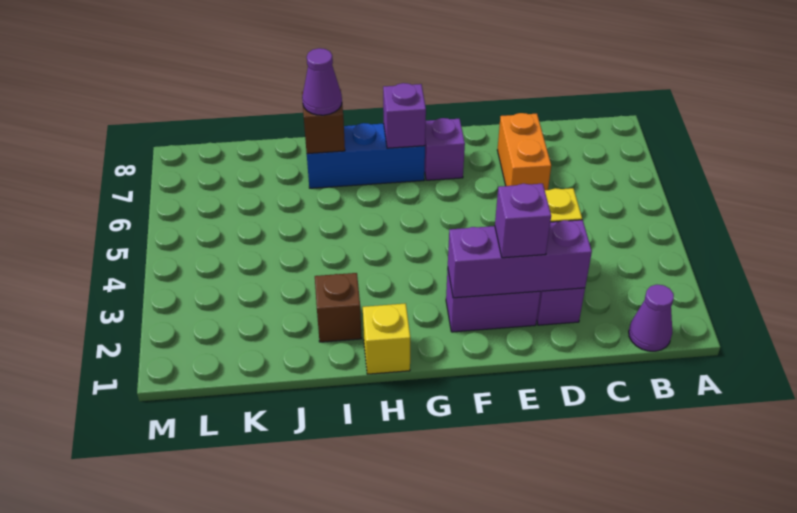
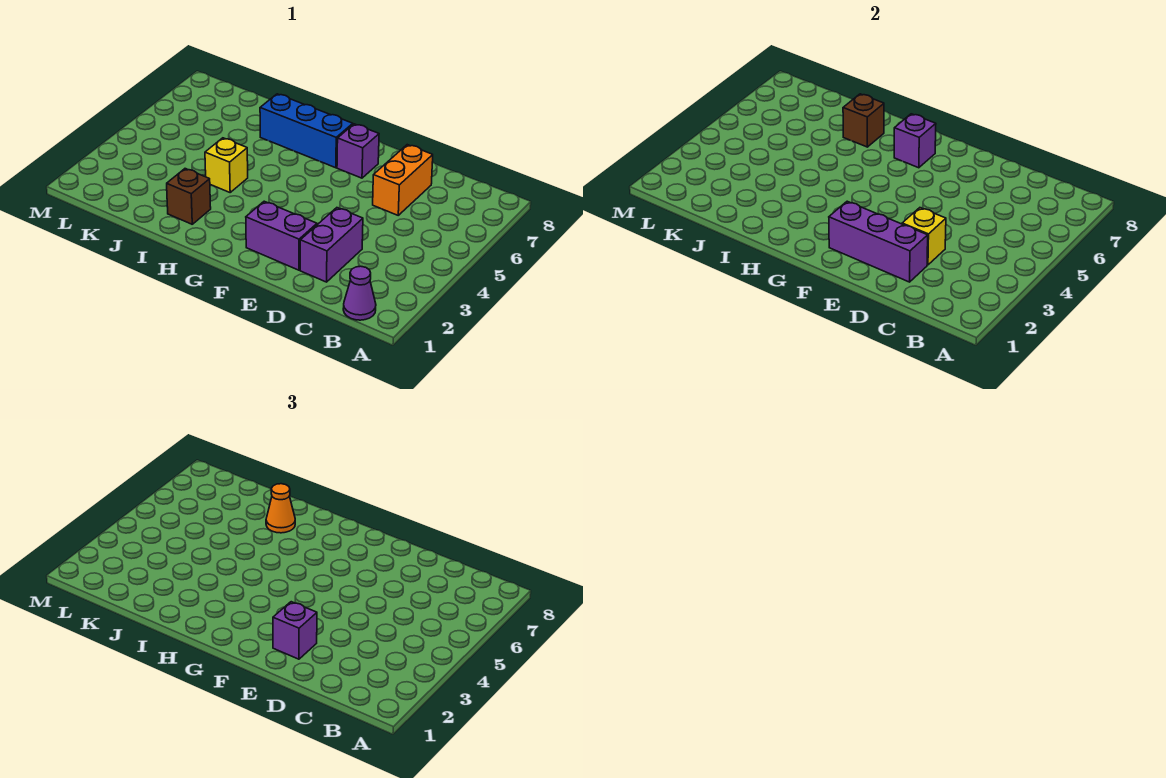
yellow 1x1 brick [363,303,410,374] -> yellow 1x1 brick moved to [205,138,248,192]
purple 1x1 cone [302,48,342,115] -> orange 1x1 cone [266,484,295,533]

